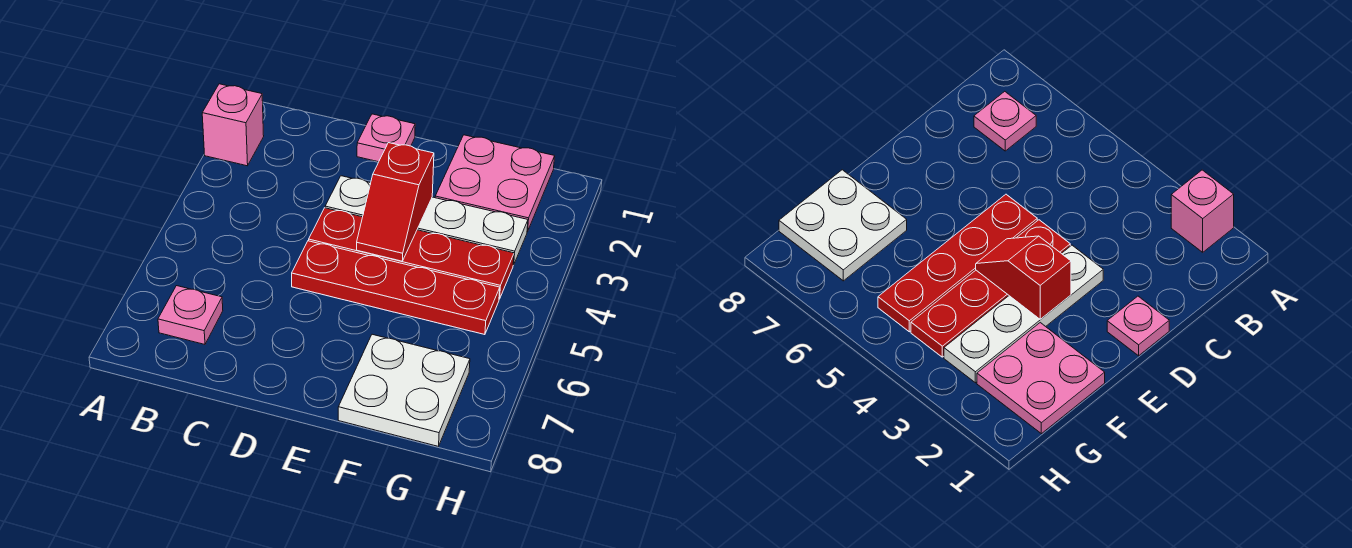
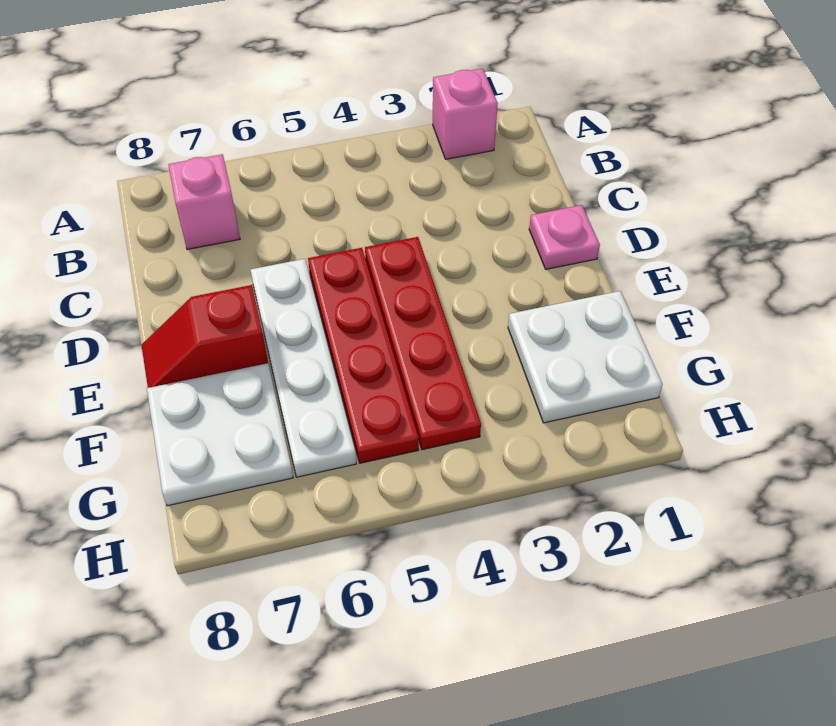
pink 1x1 plate [158,286,223,344] -> pink 1x1 brick [168,154,240,249]
white 1x4 plate [325,176,528,265] -> white 1x4 plate moved to [251,259,356,477]
red 1x2 slope [357,143,434,261] -> red 1x2 slope moved to [141,285,268,388]
pink 2x2 plate [435,135,555,232] -> white 2x2 plate [508,291,662,423]

